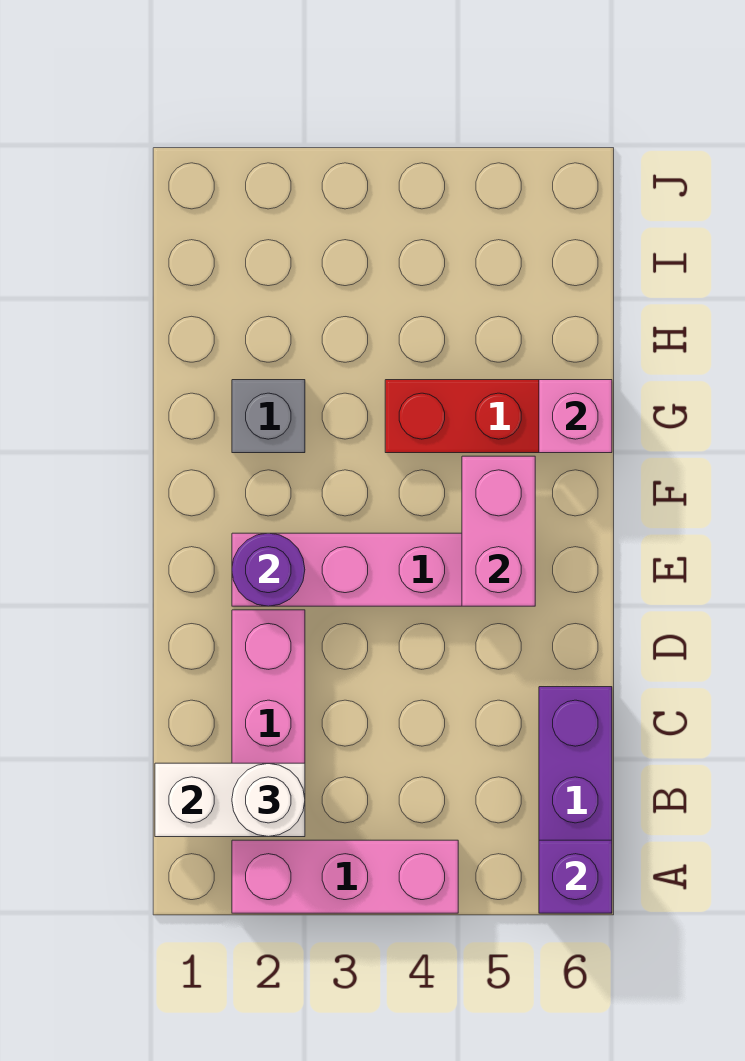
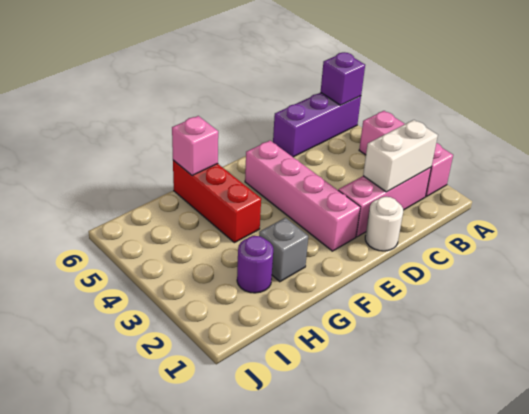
white 1x2 brick [155,763,305,837] -> white 1x2 brick turned to [363,120,438,192]
white 1x1 round brick [232,763,305,837] -> white 1x1 round brick moved to [365,197,403,251]
purple 1x1 round brick [232,533,305,606] -> purple 1x1 round brick moved to [237,236,273,293]
pink 1x2 brick [462,456,535,606] -> none

